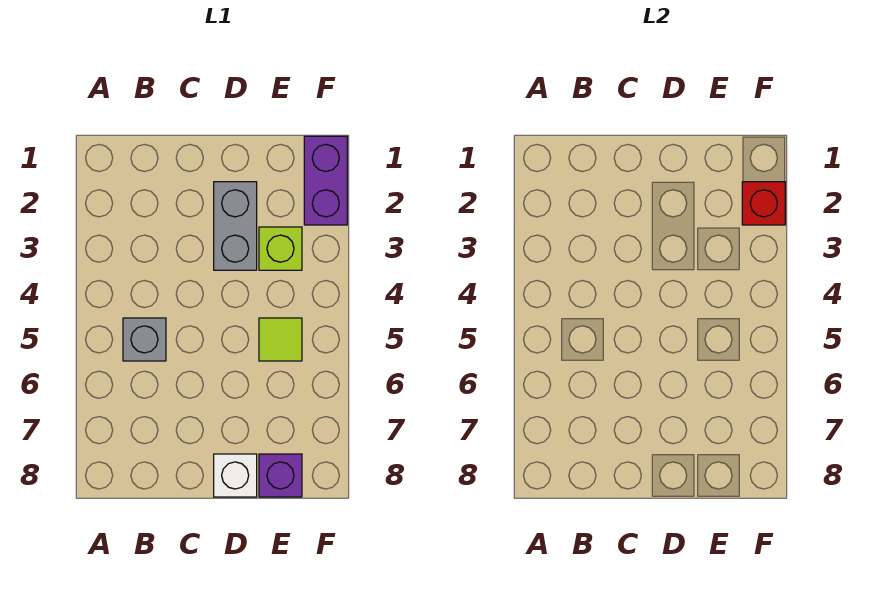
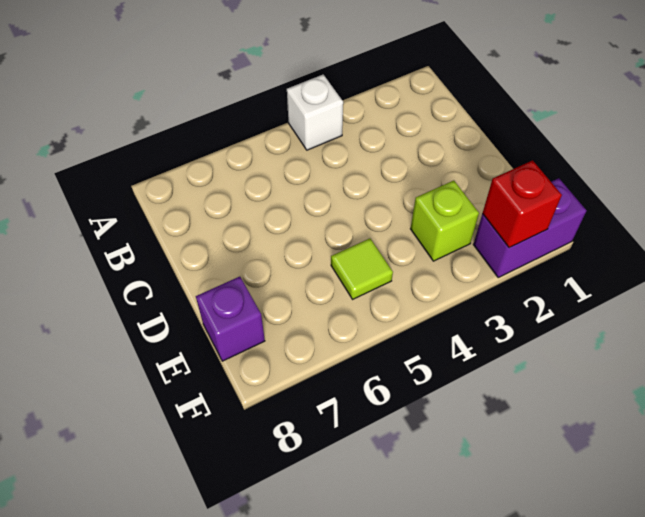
grey 1x1 brick [123,318,166,361] -> none
grey 1x2 brick [214,182,257,270] -> none
white 1x1 brick [214,454,257,497] -> white 1x1 brick moved to [287,75,343,150]

